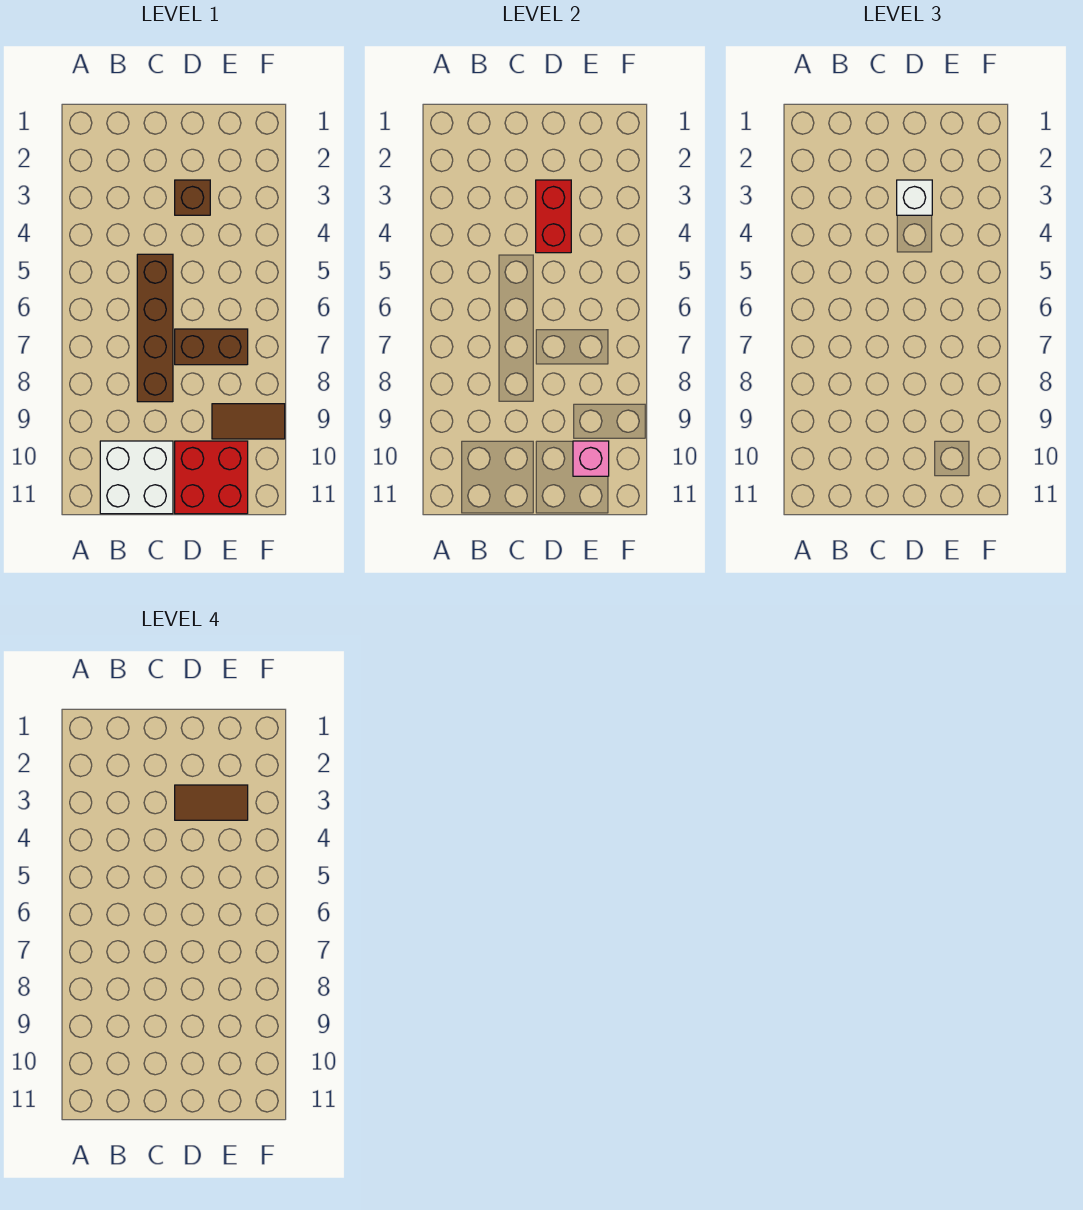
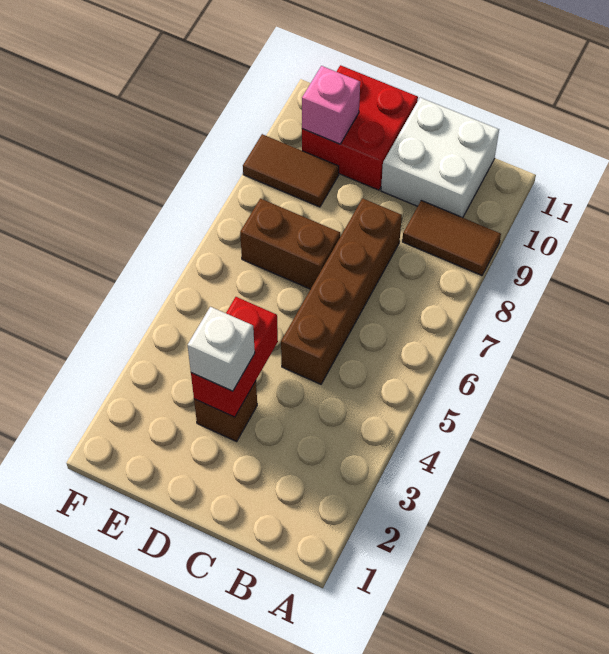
brown 1x2 tile [175,785,248,820] -> brown 1x2 tile moved to [402,200,501,275]

